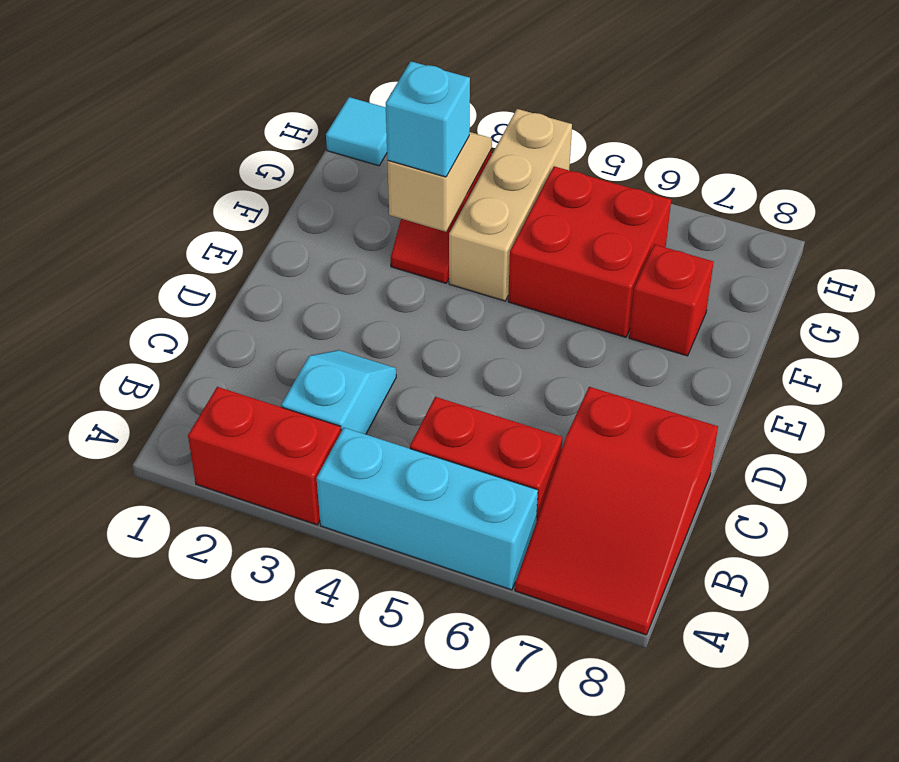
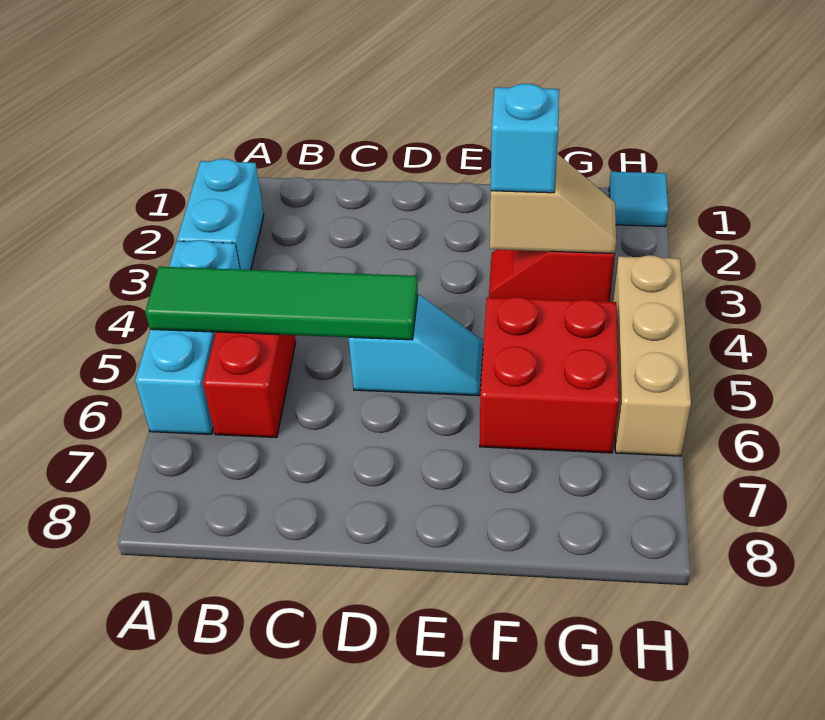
red 1x2 brick [188,387,341,525] -> cyan 1x2 brick [177,159,264,270]
none -> green 1x4 tile [145,267,418,340]
red 2x3 slope [515,387,718,635] -> none
cyan 1x2 slope [281,350,396,434] -> cyan 1x2 slope moved to [349,295,483,396]
tan 1x3 brick [449,109,572,301] -> tan 1x3 brick turned to [613,255,691,456]
red 1x1 brick [629,244,714,356] -> none

